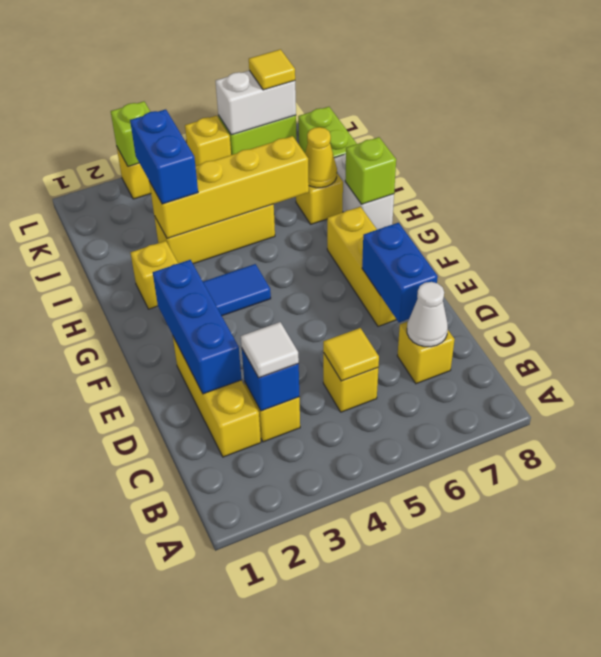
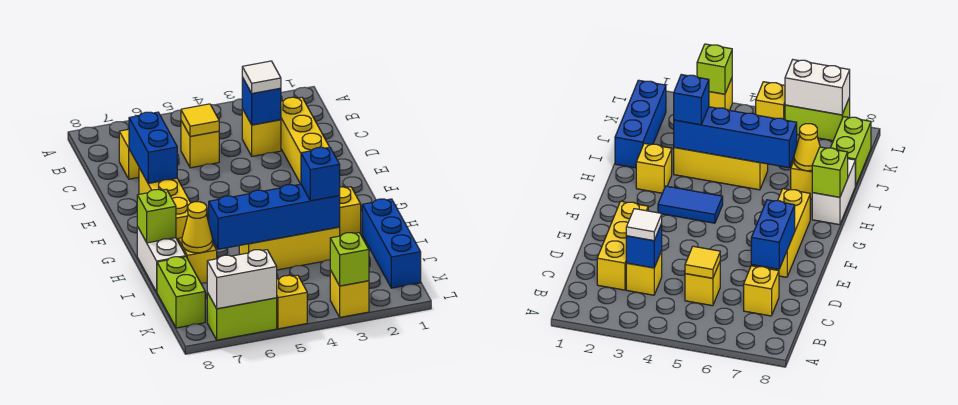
white 1x1 cone [407,282,448,347] -> none
blue 1x3 brick [153,260,242,394] -> blue 1x3 brick moved to [362,199,421,288]
yellow 1x4 brick [149,136,309,239] -> blue 1x4 brick [209,184,340,249]
blue 1x2 brick [130,109,198,204] -> blue 1x1 brick [301,147,340,201]
yellow 1x1 tile [249,49,295,90] -> none

